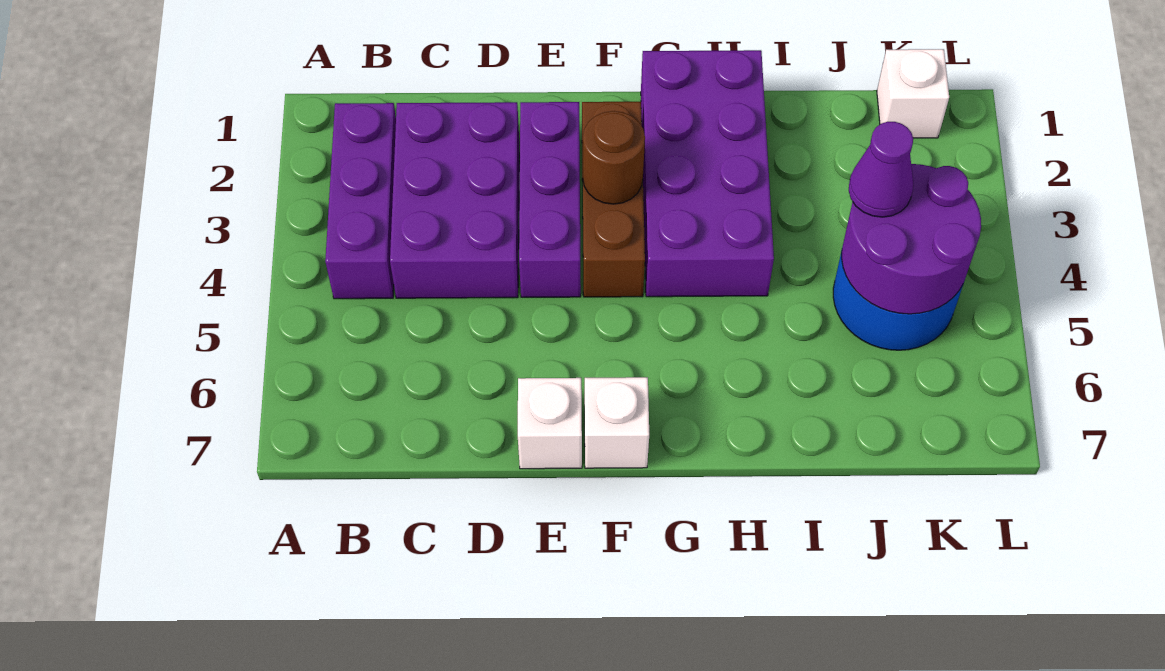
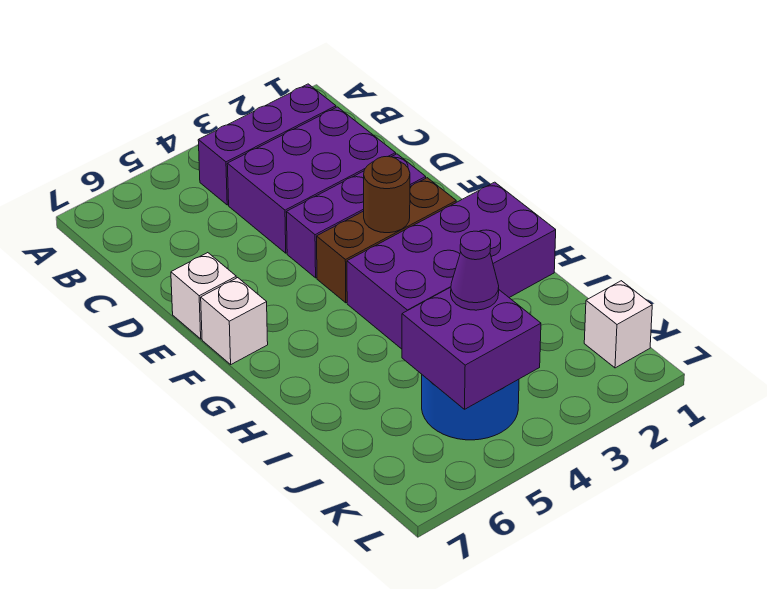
purple 2x2 round brick [842,164,981,314] -> purple 2x2 brick [402,287,541,409]

